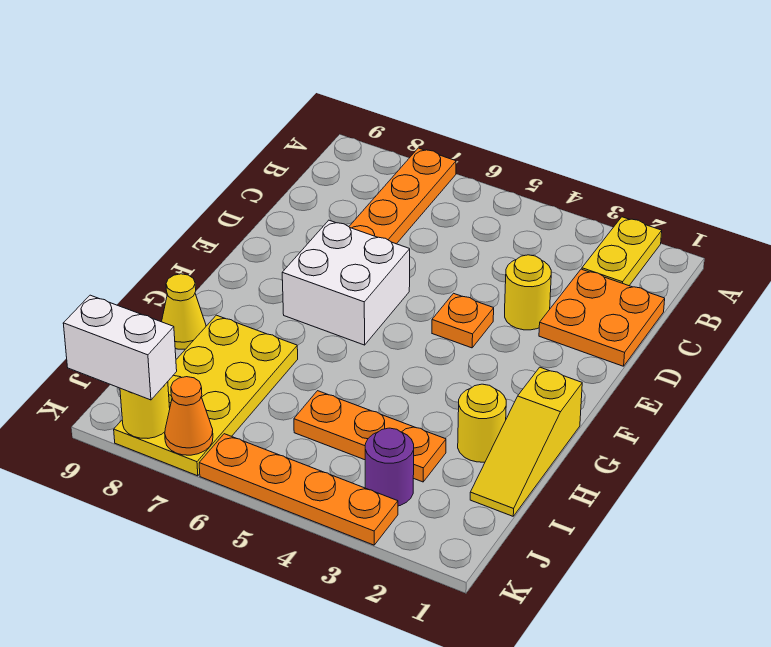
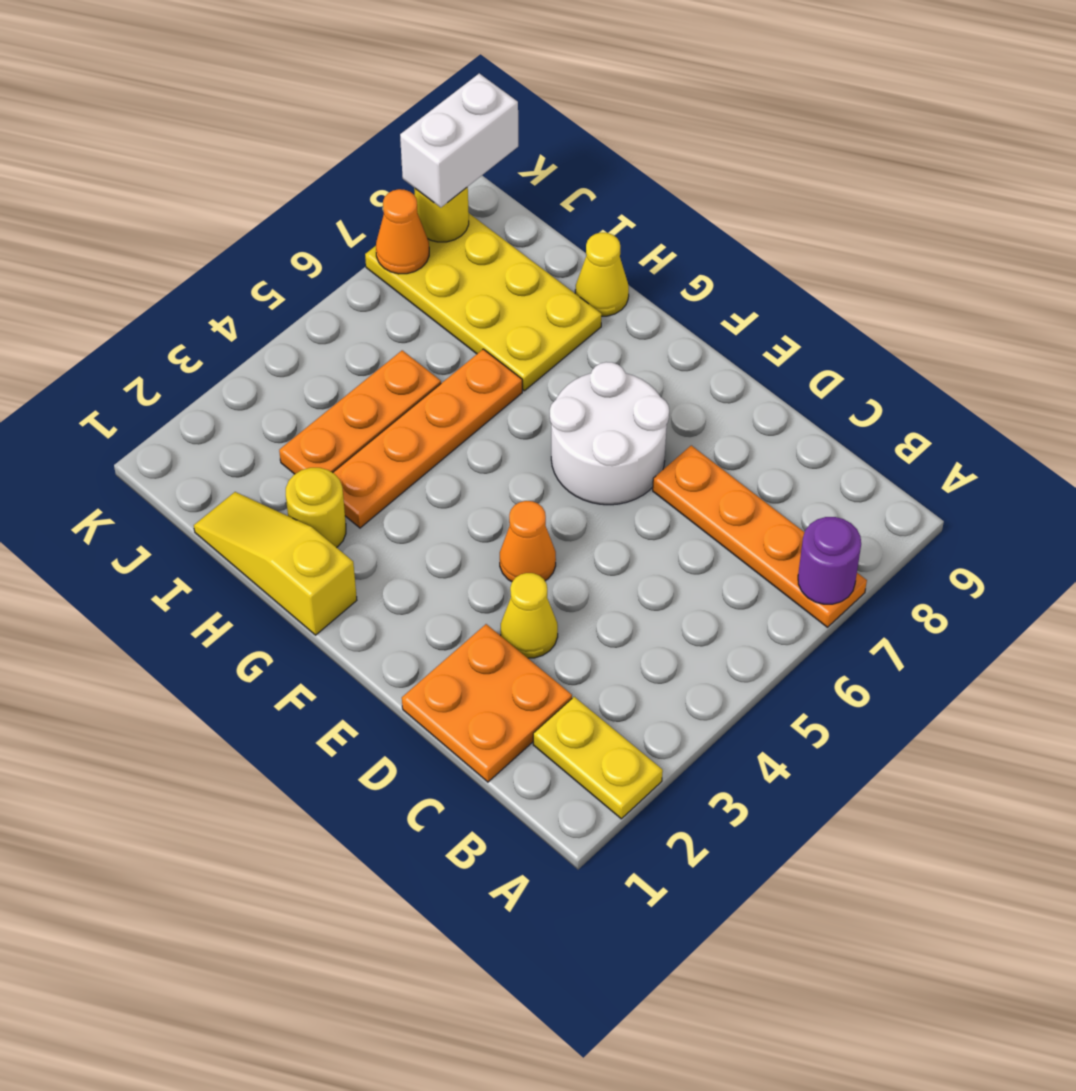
yellow 1x1 round brick [505,255,551,330] -> yellow 1x1 cone [501,573,558,658]
orange 1x1 plate [432,293,494,348] -> orange 1x1 cone [500,501,556,582]
white 2x2 brick [282,220,410,345] -> white 2x2 round brick [550,362,669,505]
purple 1x1 round brick [365,428,414,506] -> purple 1x1 round brick moved to [798,517,861,604]
orange 1x4 plate [199,434,398,545] -> orange 1x4 plate moved to [333,349,522,528]

